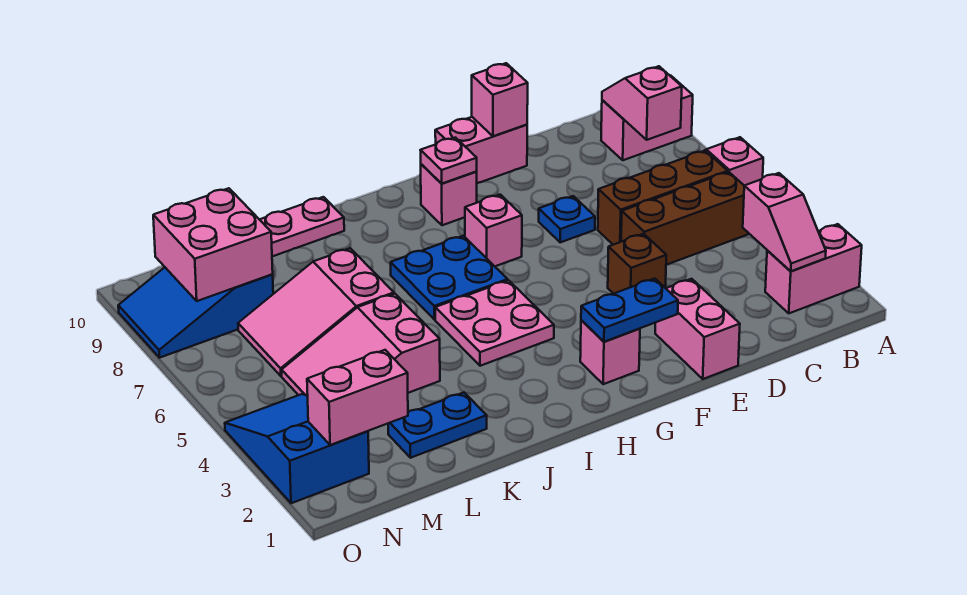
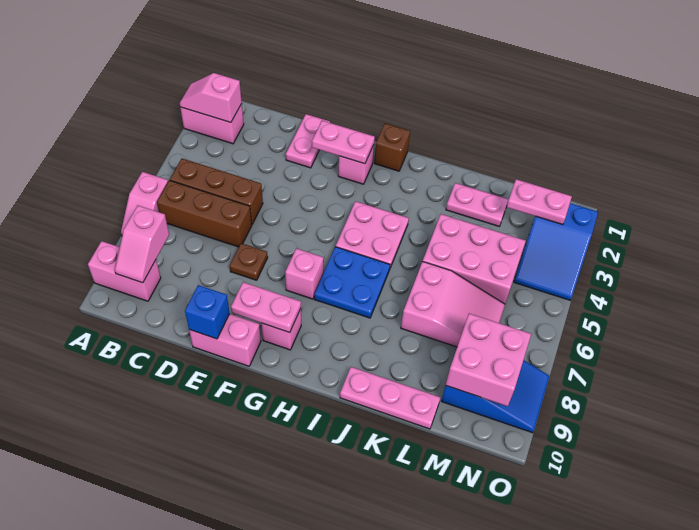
pink 1x2 slope [743,173,826,271] -> pink 1x2 slope turned to [180,73,242,123]
pink 1x2 brick [655,279,740,379] -> pink 1x2 plate [286,114,330,168]
brown 1x1 brick [608,234,666,294] -> brown 1x1 brick moved to [374,123,410,171]
blue 1x1 plate [539,196,595,242] -> brown 1x1 plate [230,243,268,280]
pink 1x1 brick [472,63,528,136] -> blue 1x1 brick [185,285,230,339]
blue 1x2 plate [581,278,678,342] -> pink 1x2 plate [312,121,375,164]
pink 1x1 plate [420,138,477,184] -> pink 1x2 plate [231,282,301,332]
blue 1x2 plate [388,393,487,458] -> pink 1x2 plate [446,183,509,226]
pink 2x3 slope [282,294,440,396] -> pink 2x3 brick [423,214,526,304]
pink 1x2 brick [307,350,408,445] -> pink 1x2 plate [507,179,572,225]

